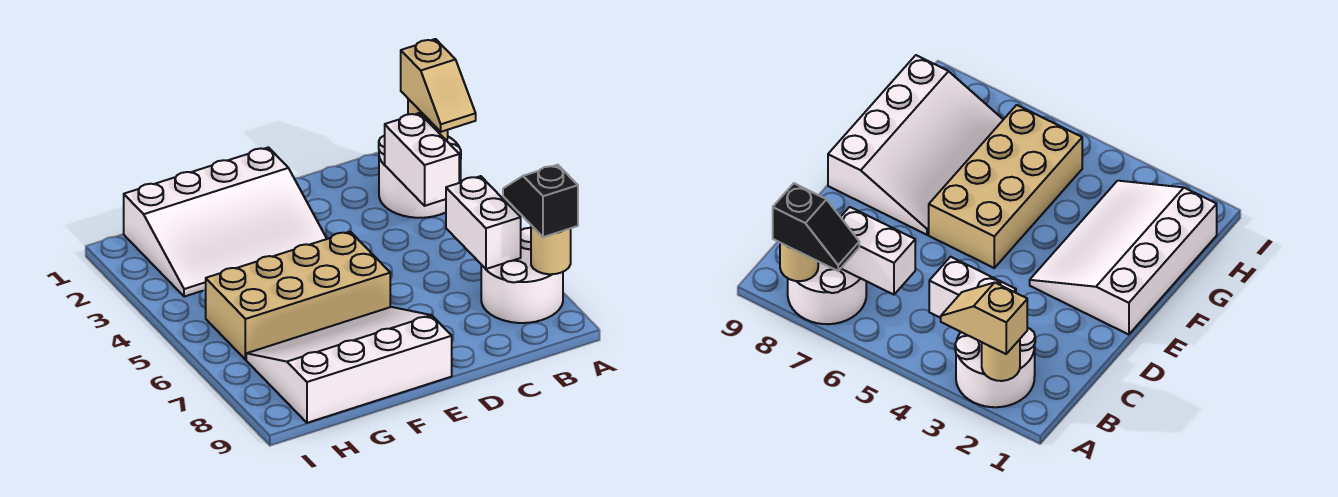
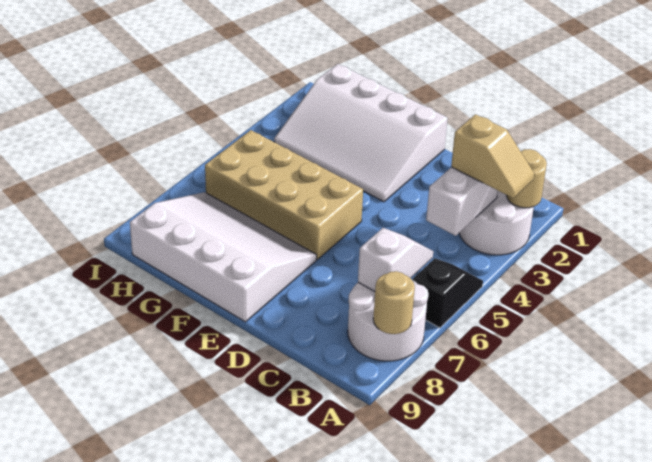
tan 1x2 slope [401,39,476,132] -> tan 1x2 slope turned to [451,114,534,198]
black 1x2 slope [503,165,578,237] -> black 1x2 slope moved to [413,258,483,328]
white 1x2 brick [446,176,521,269] -> white 1x2 slope [358,228,433,291]

